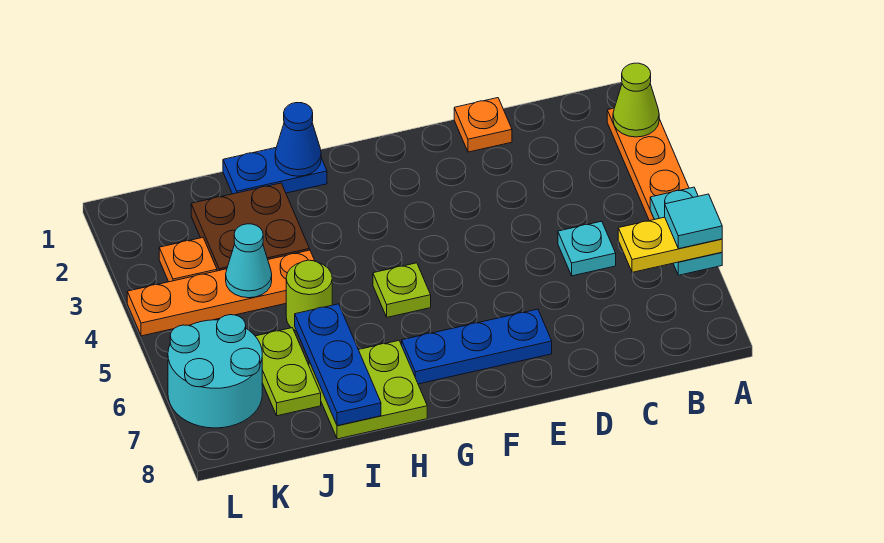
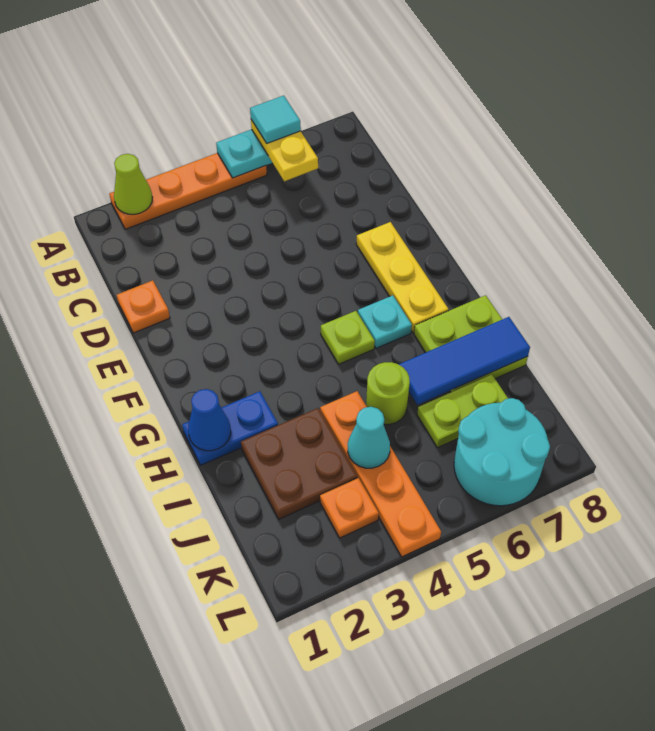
cyan 1x1 plate [558,221,616,276] -> cyan 1x1 plate moved to [358,295,412,348]
blue 1x3 plate [402,309,552,384] -> yellow 1x3 plate [356,222,449,333]
blue 1x2 plate [223,148,327,194] -> blue 1x2 plate turned to [182,391,278,465]
blue 1x3 plate [295,304,381,426] -> blue 1x3 tile [399,317,530,405]

